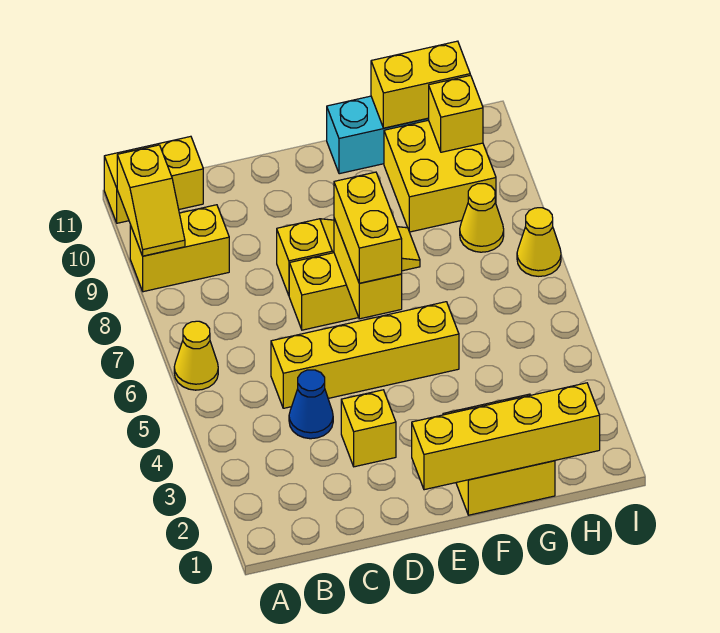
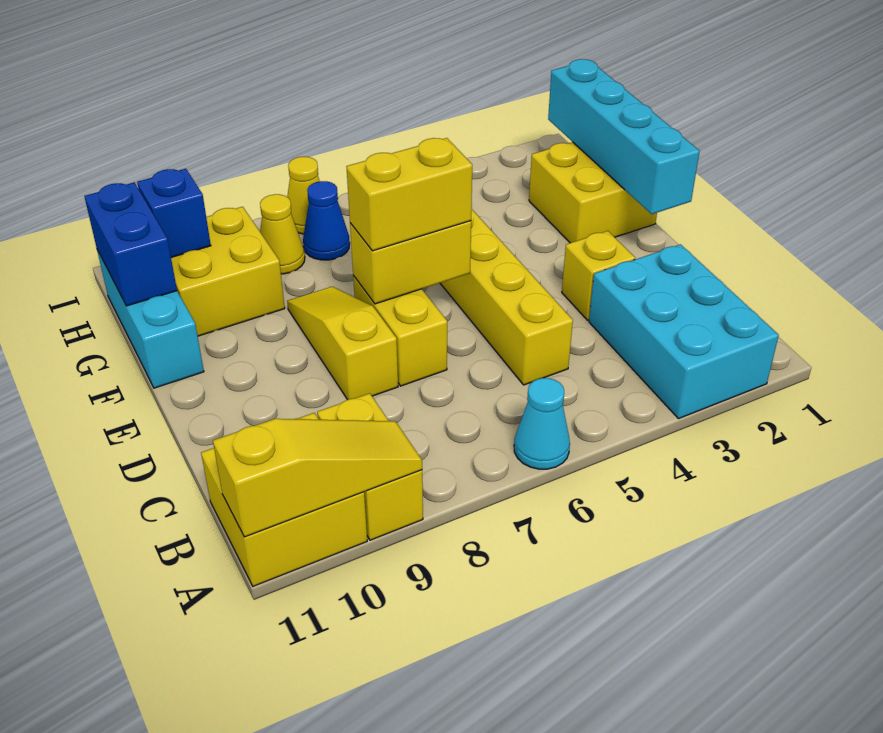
none -> cyan 2x3 brick [589,244,779,419]
yellow 1x1 cone [174,321,218,390] -> cyan 1x1 cone [514,378,570,469]
yellow 1x2 slope [117,145,185,256] -> yellow 1x3 slope [213,419,422,537]
yellow 1x2 brick [104,136,203,223] -> yellow 2x2 brick [201,413,367,586]
blue 1x1 cone [289,370,333,439] -> blue 1x1 cone moved to [303,181,350,260]
yellow 1x4 brick [412,383,600,490] -> cyan 1x4 brick [548,59,700,214]
yellow 1x2 brick [371,41,470,128] -> blue 1x2 brick [84,182,177,306]
yellow 1x1 brick [428,75,483,152] -> blue 1x1 brick [137,169,211,257]

